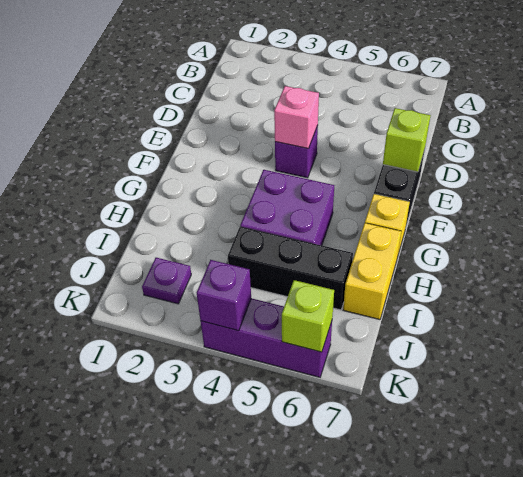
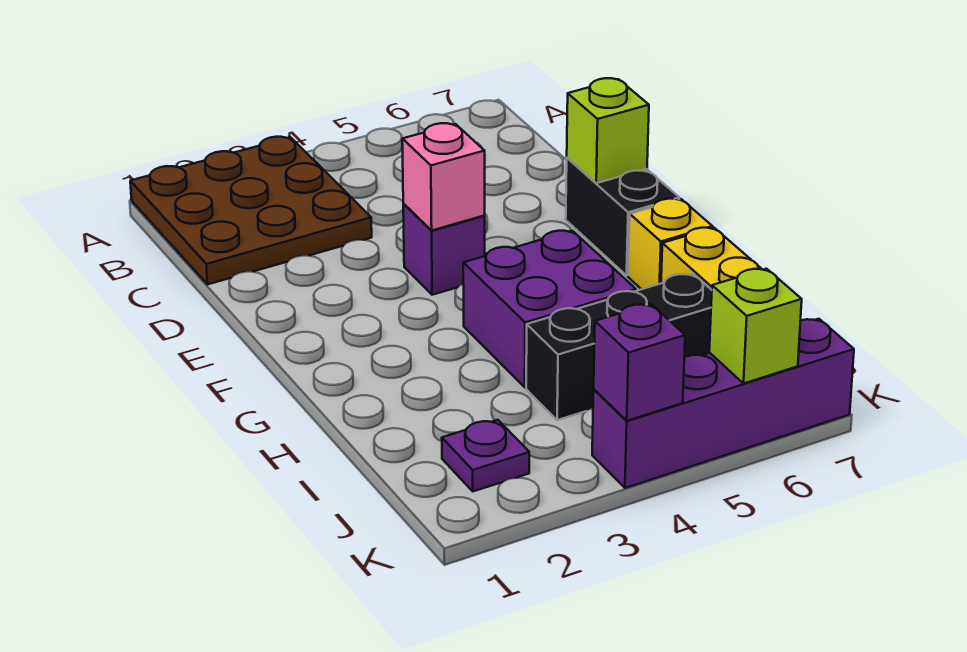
none -> brown 3x3 plate [130,137,372,284]
purple 1x3 brick [201,298,332,377] -> purple 1x4 brick [592,319,854,488]

